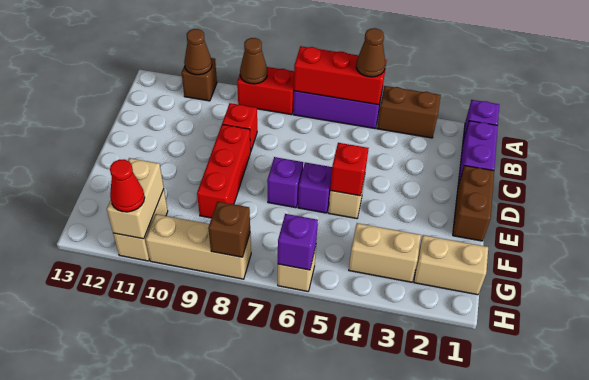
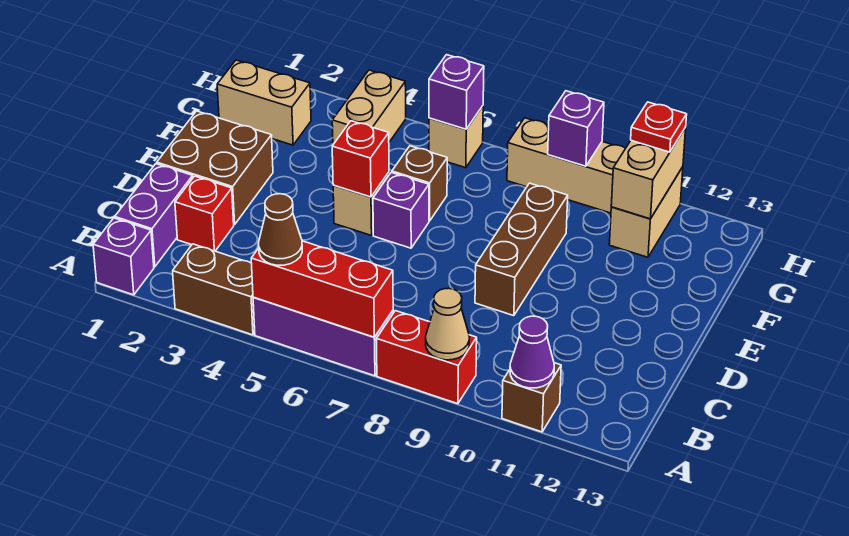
brown 1x1 cone [240,38,267,84] -> tan 1x1 cone [426,288,469,360]
brown 1x1 cone [184,29,212,75] -> purple 1x1 cone [510,316,554,388]
red 1x1 brick [222,103,257,150] -> red 1x1 brick moved to [175,176,234,251]
brown 1x2 brick [453,166,494,241] -> brown 2x2 brick [157,111,273,225]
red 1x3 brick [197,124,251,218] -> brown 1x3 brick [475,183,568,316]
purple 1x1 brick [267,157,303,208] -> purple 1x1 brick moved to [548,91,604,166]
tan 1x2 brick [349,223,421,282] -> tan 1x2 brick turned to [332,70,406,144]
brown 1x1 brick [208,202,250,257] -> brown 1x1 brick moved to [392,146,447,221]
red 1x1 cone [110,159,145,212] -> red 1x1 plate [631,102,687,152]

